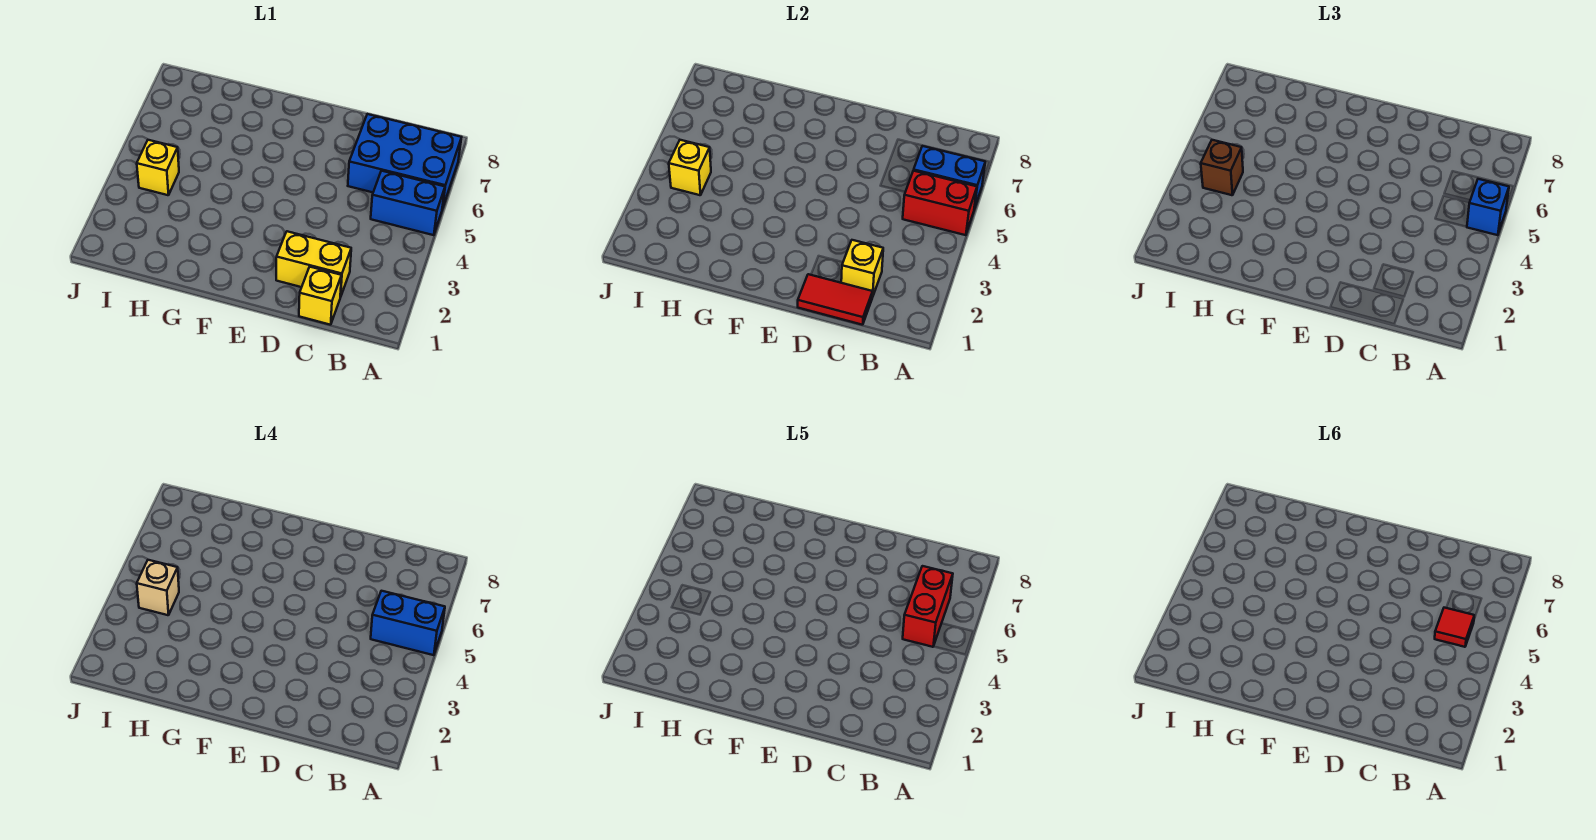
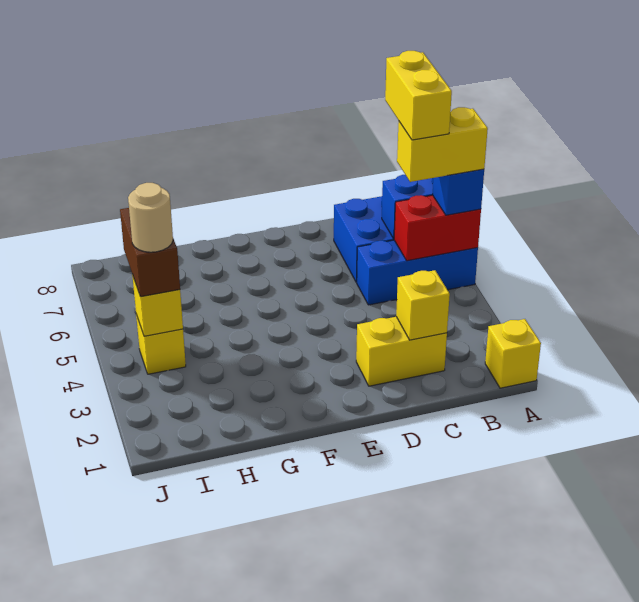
blue 1x2 brick [371,171,445,235] -> blue 1x3 brick [357,240,478,305]
blue 1x2 brick [371,591,445,655] -> yellow 1x2 brick [397,107,488,182]
red 1x2 brick [903,566,953,647] -> yellow 1x2 brick [385,51,452,140]
red 1x1 tile [1435,608,1474,647] -> none
yellow 1x1 brick [299,267,342,325] -> yellow 1x1 brick moved to [485,319,541,388]
red 1x2 tile [798,274,873,325] -> none
brown 1x1 brick [1201,140,1243,195] -> brown 1x2 brick [120,208,180,297]
tan 1x1 brick [137,560,179,615] -> tan 1x1 round brick [128,183,173,252]

